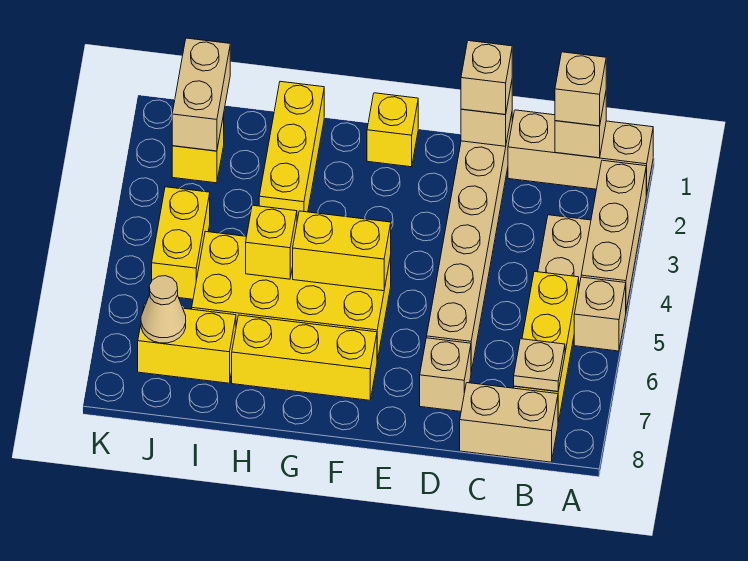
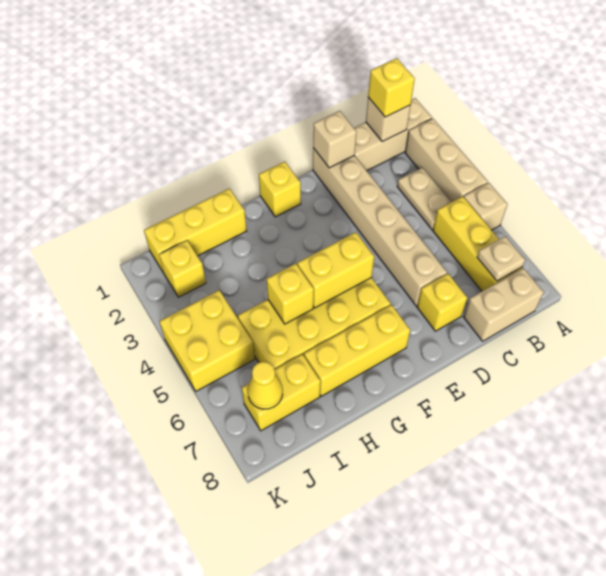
tan 1x1 brick [555,52,606,126] -> yellow 1x1 brick [368,58,415,117]
tan 1x1 brick [461,41,512,115] -> none
tan 1x1 brick [420,338,471,411] -> yellow 1x1 brick [417,274,467,331]
yellow 1x3 brick [259,81,324,220] -> yellow 1x3 brick turned to [144,189,247,273]
tan 1x2 brick [172,38,230,151] -> none
yellow 1x2 brick [152,187,210,299] -> yellow 2x2 brick [159,290,255,391]
tan 1x1 cone [141,276,186,343] -> yellow 1x1 cone [248,361,283,409]

